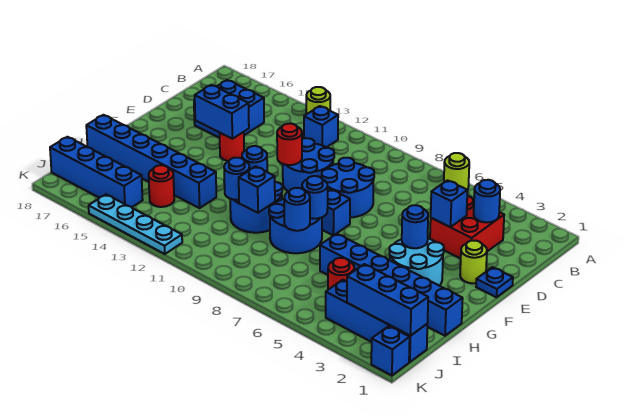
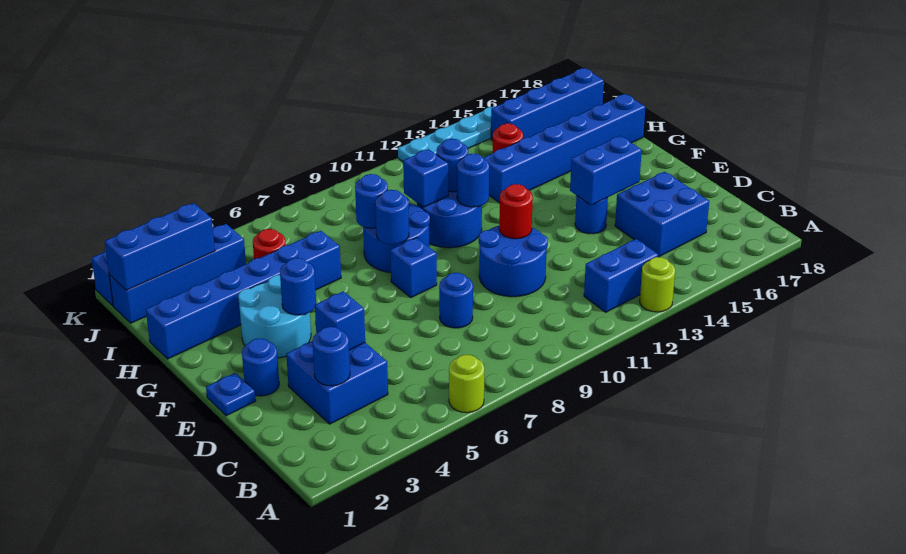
blue 1x1 brick [304,106,338,147] -> blue 1x2 brick [584,239,658,312]
red 2x2 brick [430,196,504,259] -> blue 2x2 brick [286,341,388,424]
blue 2x2 round brick [322,158,374,218] -> blue 1x1 round brick [439,273,473,328]
lime 1x1 round brick [460,241,487,283] -> blue 1x1 round brick [242,338,279,396]
red 1x1 round brick [220,132,244,161] -> blue 1x1 round brick [575,195,608,234]

